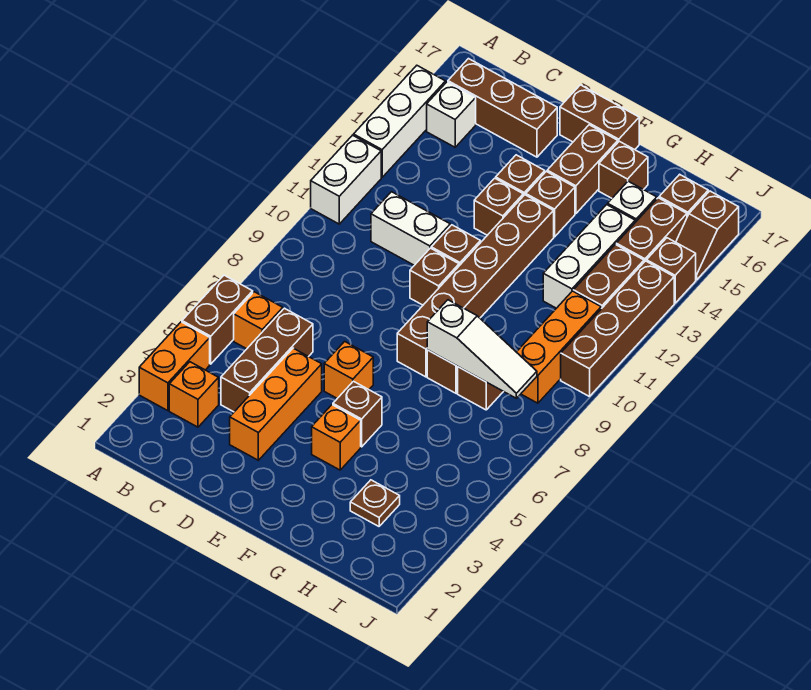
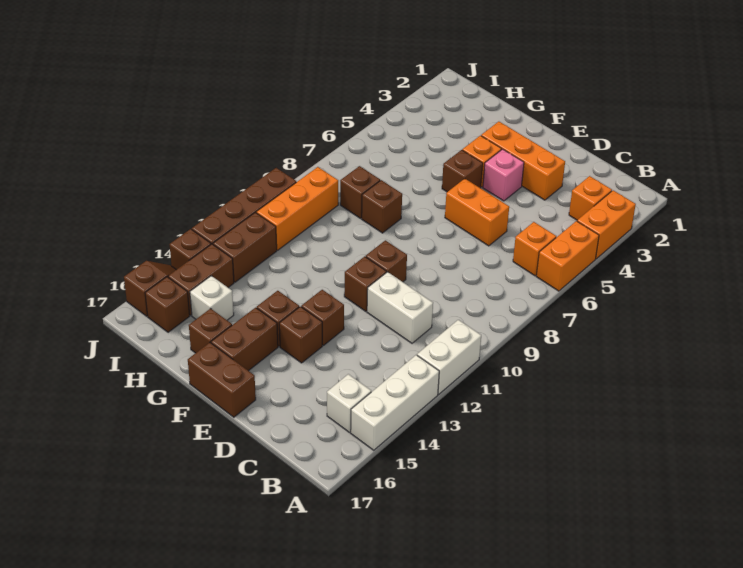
brown 1x2 brick [182,275,253,364] -> orange 1x2 brick [536,221,599,291]
brown 1x3 brick [448,59,557,157] -> none
brown 1x3 brick [221,308,313,412] -> none
orange 1x3 brick [230,348,322,460] -> orange 1x3 brick turned to [481,122,565,200]
none -> pink 1x1 brick [483,149,524,201]
orange 1x1 brick [324,341,373,398] -> orange 1x2 brick [445,179,509,246]
brown 1x6 brick [397,195,554,377] -> none
white 1x3 slope [427,300,537,398] -> none
brown 1x1 plate [350,480,400,526] -> none
white 1x3 brick [543,205,635,308] -> none

